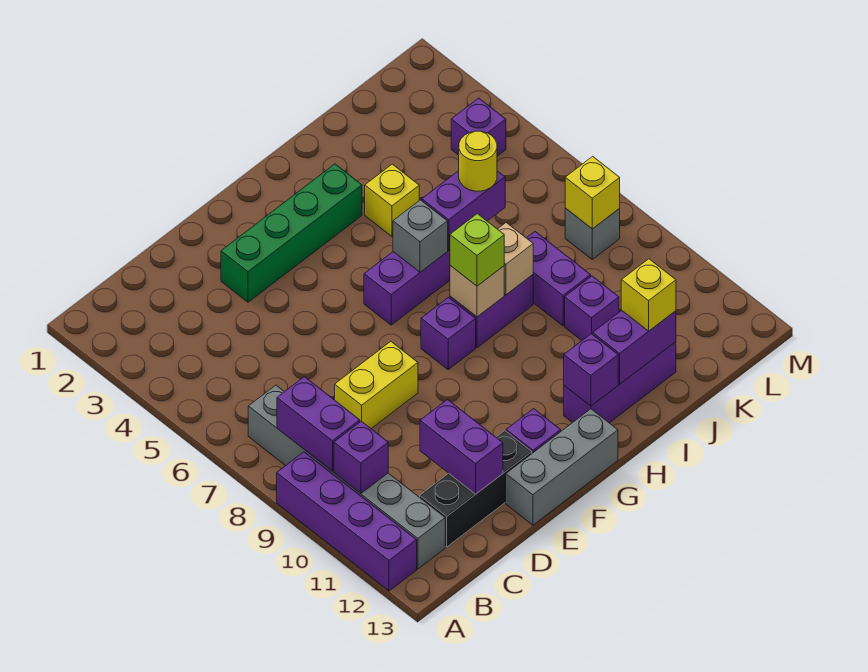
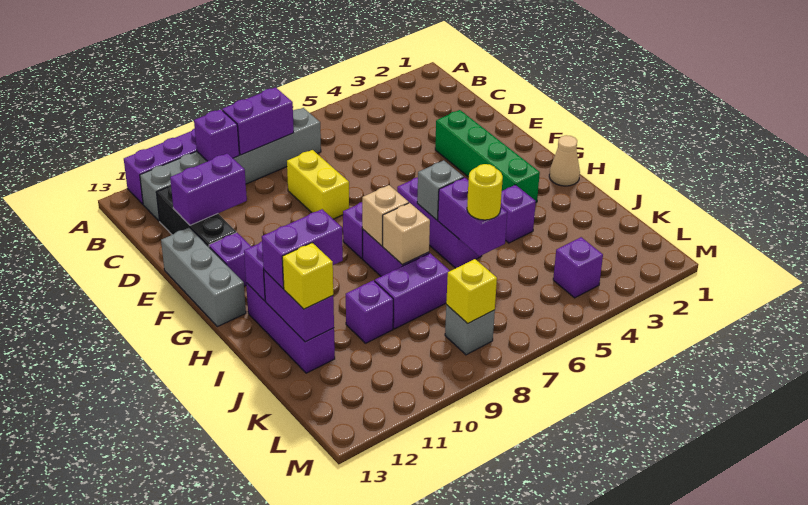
none -> tan 1x1 cone [549,135,580,186]
lime 1x1 brick [450,214,504,286] -> none
yellow 1x1 brick [365,164,419,236] -> purple 1x1 brick [501,185,536,243]
none -> purple 1x2 brick [262,209,343,288]

